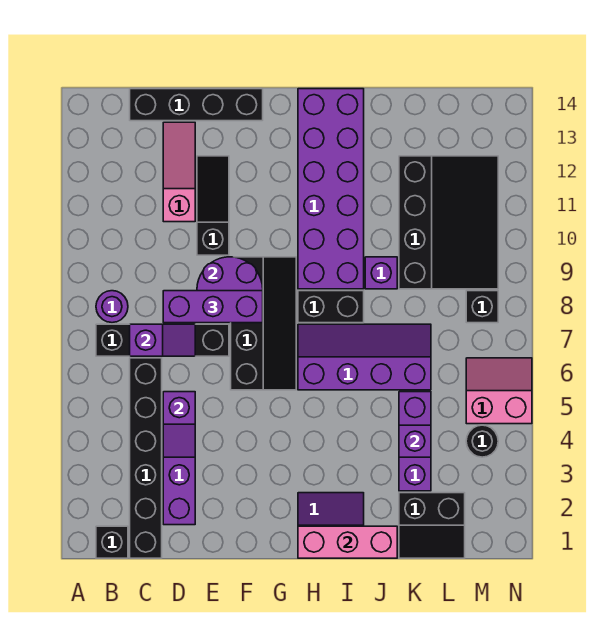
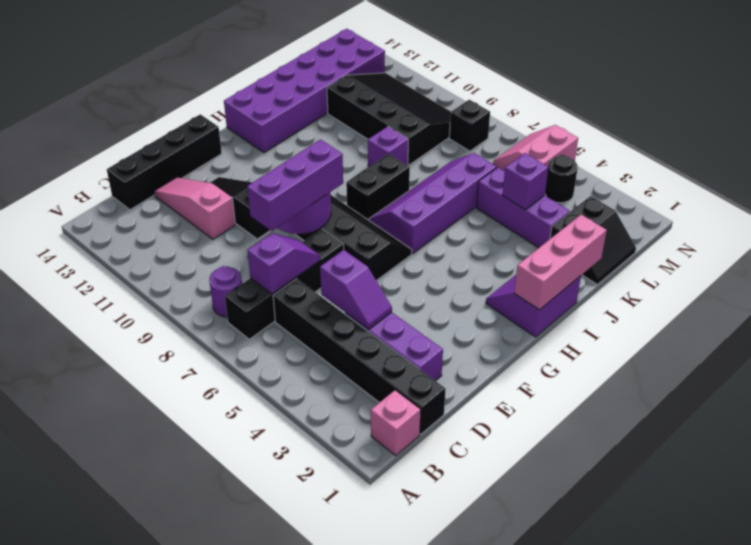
black 1x1 brick [96,526,128,558] -> pink 1x1 brick [371,390,421,455]
purple 2x6 brick [298,89,364,289] -> purple 2x6 brick turned to [224,29,385,153]

